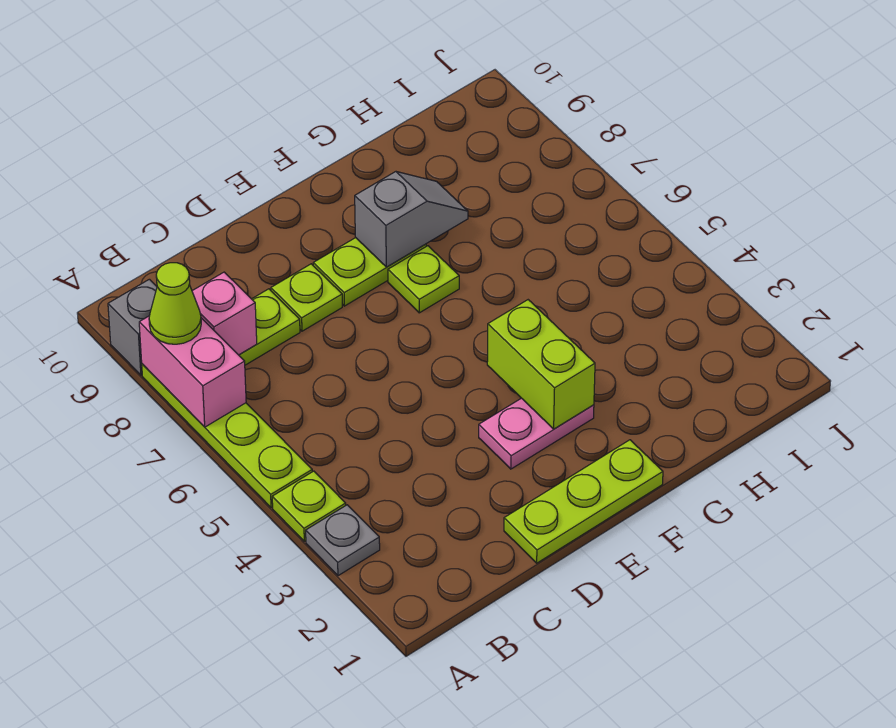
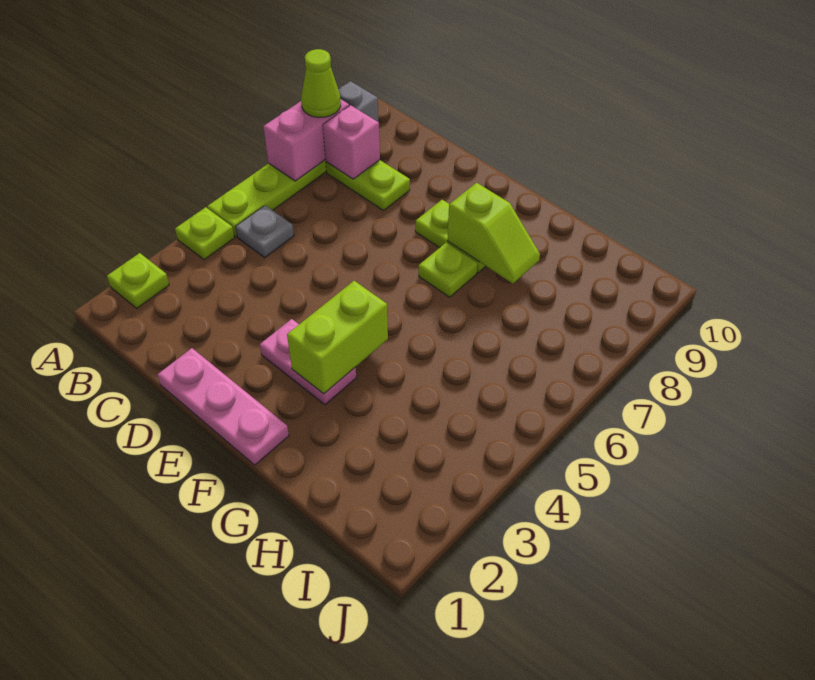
grey 1x1 plate [306,505,380,576] -> grey 1x1 plate moved to [235,206,294,257]
lime 1x3 plate [504,440,663,563] -> pink 1x3 plate [157,348,289,465]
lime 1x1 plate [271,264,342,331] -> lime 1x1 plate moved to [107,253,169,308]
grey 1x2 slope [355,172,468,267] -> lime 1x2 slope [448,183,540,284]

